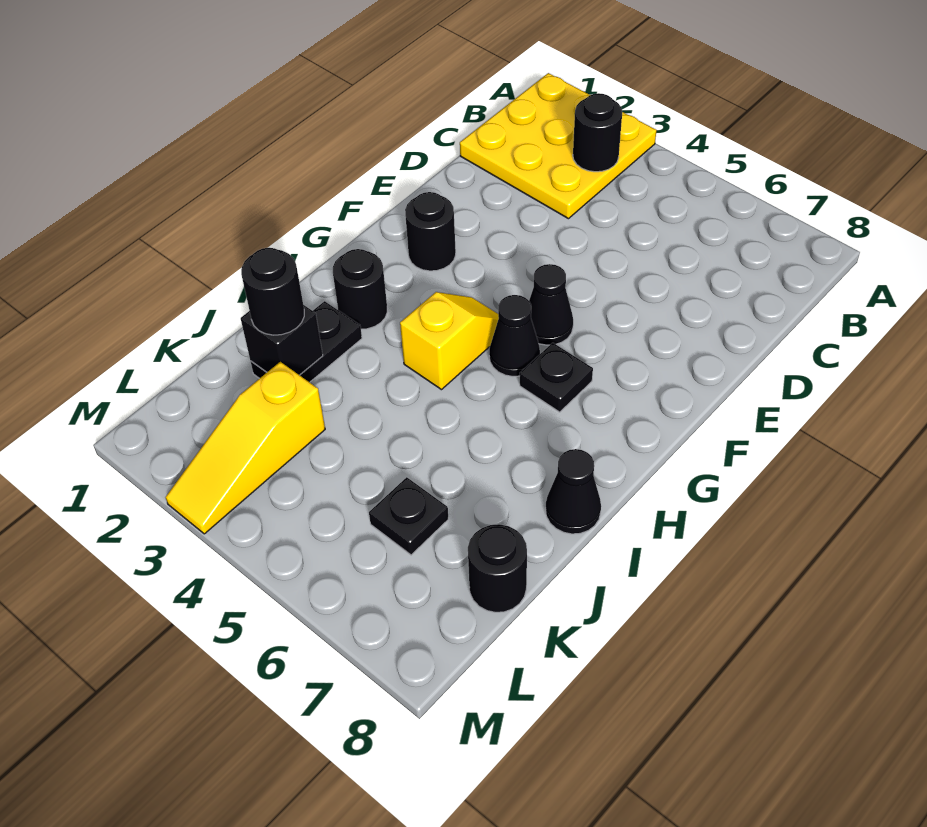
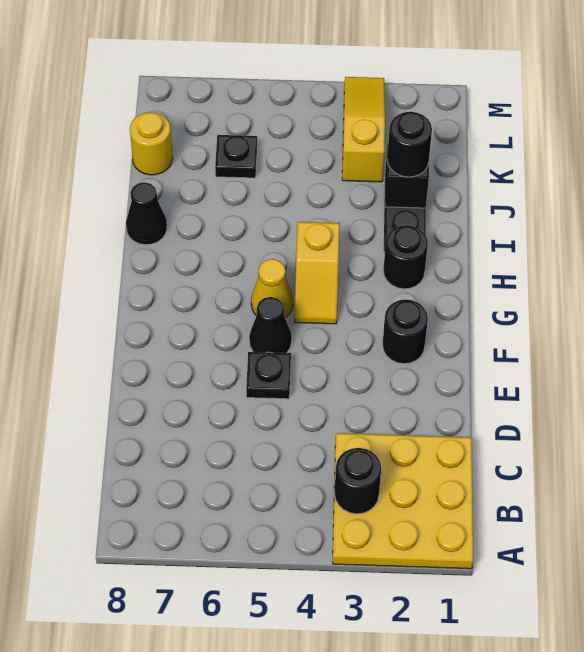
black 1x1 cone [489,295,540,376] -> yellow 1x1 cone [251,259,293,318]
black 1x1 plate [520,343,593,412] -> black 1x1 plate moved to [246,352,291,399]
black 1x1 round brick [468,524,527,612] -> yellow 1x1 round brick [130,112,173,175]

